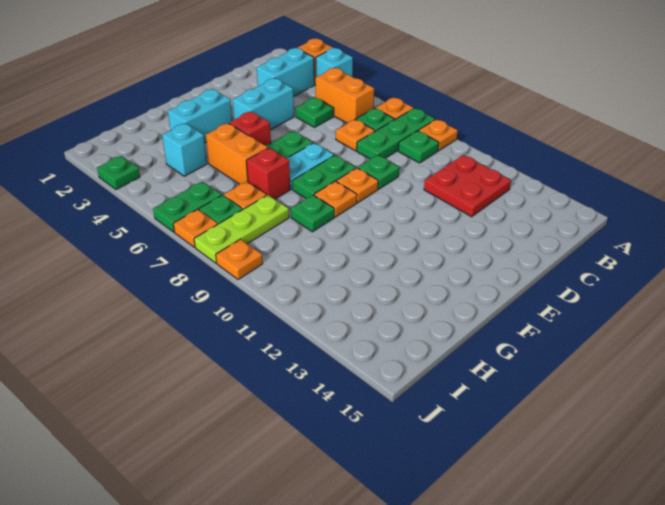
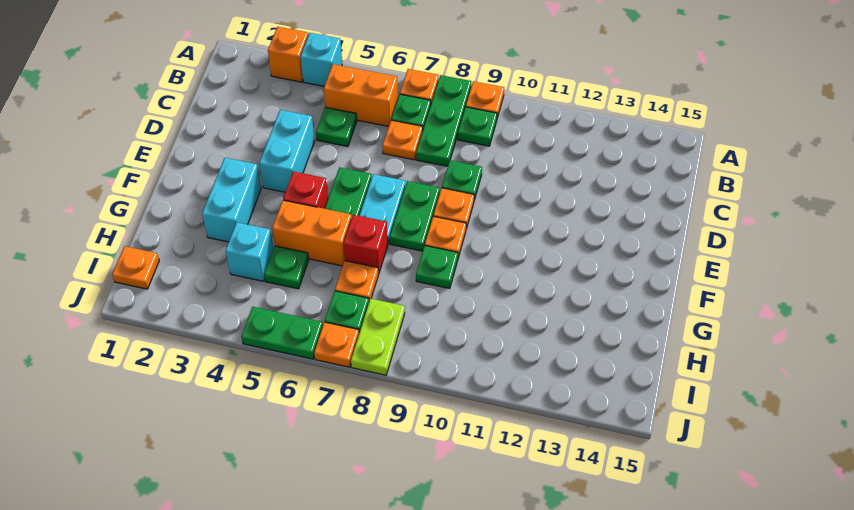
cyan 1x2 brick [257,48,314,96] -> none
red 2x2 plate [424,155,511,217] -> none
lime 1x3 plate [194,195,289,263] -> lime 1x2 plate [351,299,405,375]
green 1x2 plate [153,181,222,232] -> green 1x2 plate turned to [241,307,323,359]
green 1x1 plate [97,156,140,190] -> green 1x1 plate moved to [264,246,309,289]
orange 1x1 plate [216,239,263,280] -> orange 1x1 plate moved to [112,246,159,289]

